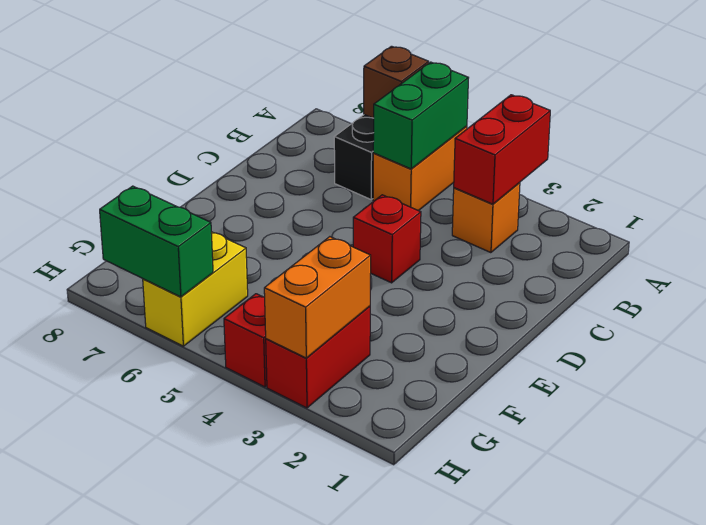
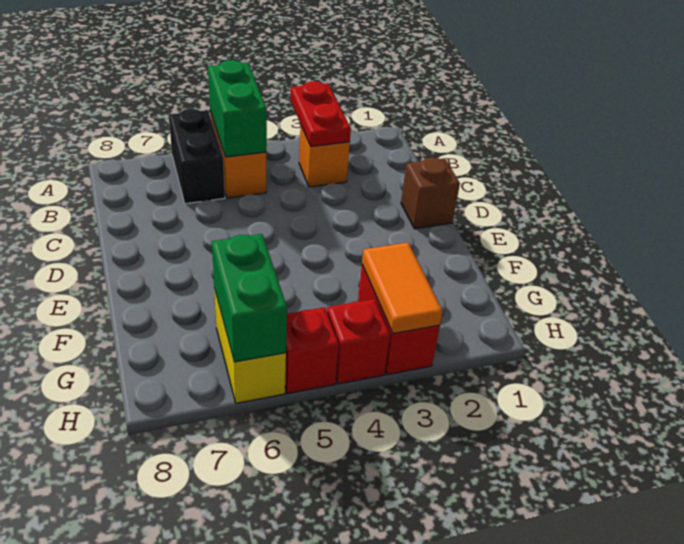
red 1x2 brick [454,95,550,204] -> red 1x2 plate [290,81,351,147]
brown 1x1 brick [364,46,429,118] -> brown 1x1 brick moved to [401,158,460,229]
red 1x1 brick [353,195,421,283] -> red 1x1 brick moved to [285,307,339,393]
orange 1x2 brick [264,237,371,358] -> orange 1x2 tile [362,243,443,333]
green 1x2 brick [100,186,213,297] -> green 1x2 brick turned to [212,234,287,362]

